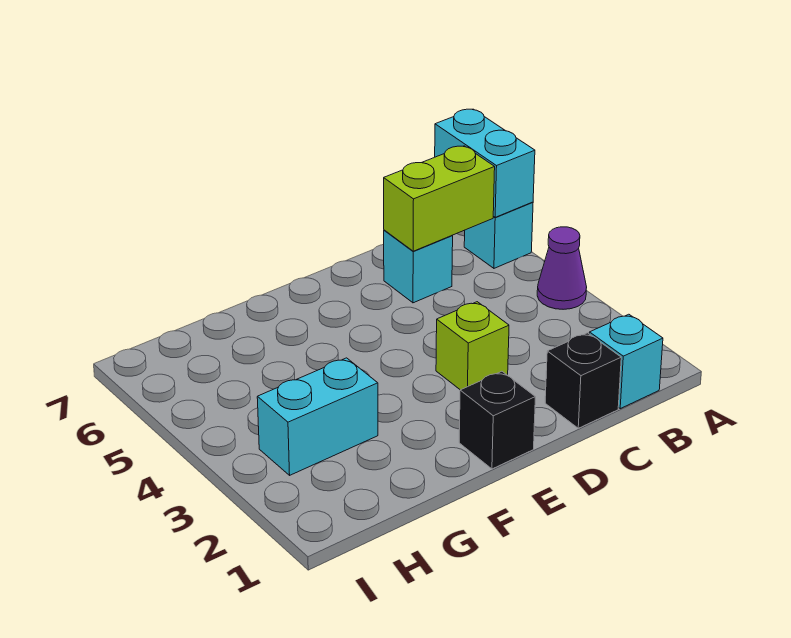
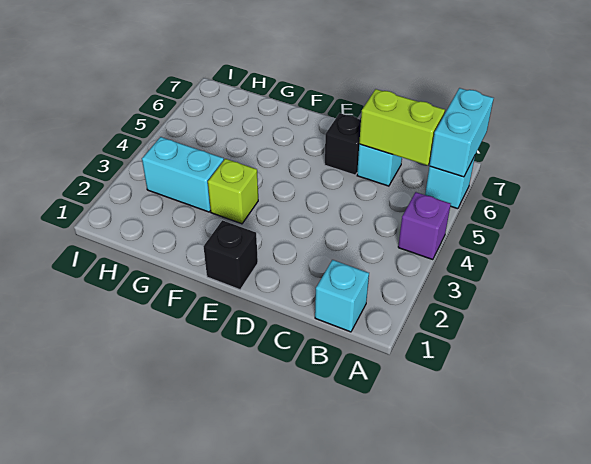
purple 1x1 cone [537,227,587,309] -> purple 1x1 brick [398,192,451,260]
black 1x1 brick [545,333,621,428] -> black 1x1 brick moved to [324,113,361,175]
lime 1x1 brick [436,302,509,390] -> lime 1x1 brick moved to [208,159,258,224]

